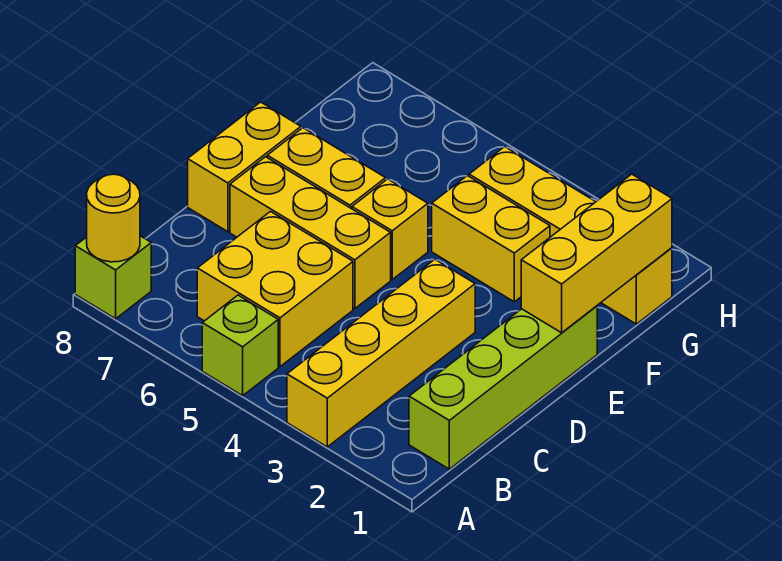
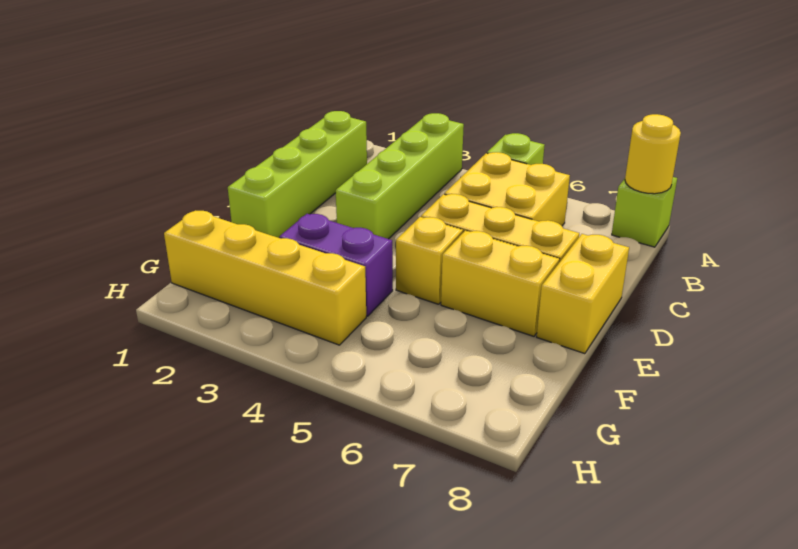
yellow 1x4 brick [287,260,475,447] -> lime 1x4 brick [336,113,464,239]
yellow 1x3 brick [521,174,672,333] -> none
yellow 1x2 brick [432,176,550,302] -> purple 1x2 brick [279,214,393,316]

